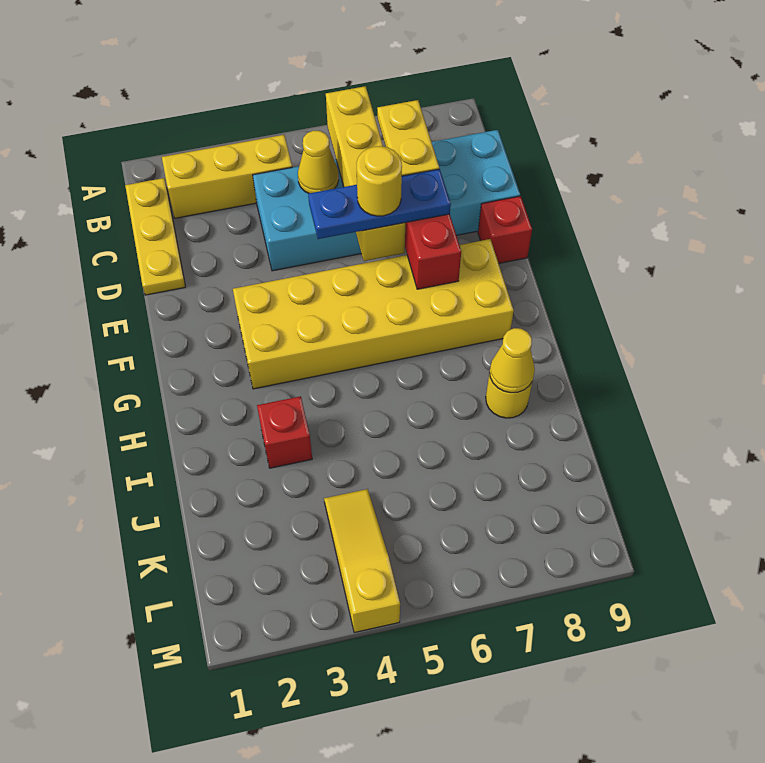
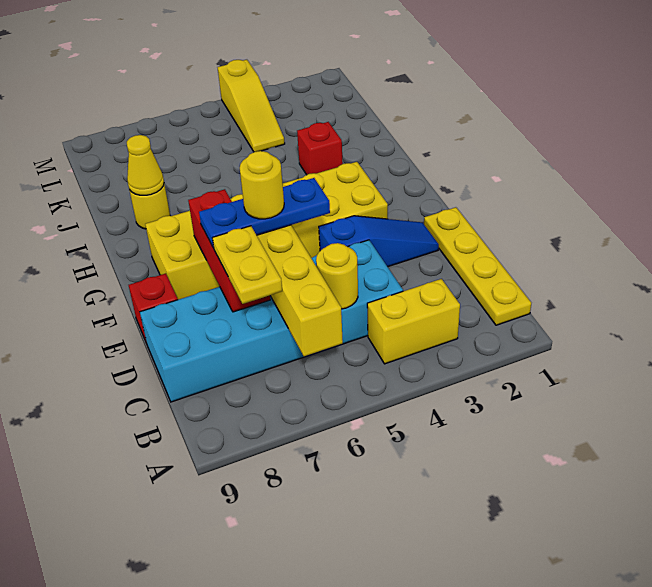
yellow 1x3 plate [125,178,185,295] -> yellow 1x4 plate [424,207,531,325]
yellow 1x3 brick [162,135,292,218] -> yellow 1x2 brick [367,279,460,364]
yellow 1x1 cone [298,131,339,193] -> yellow 1x1 round brick [316,243,358,309]
none -> blue 1x3 slope [319,216,439,267]

